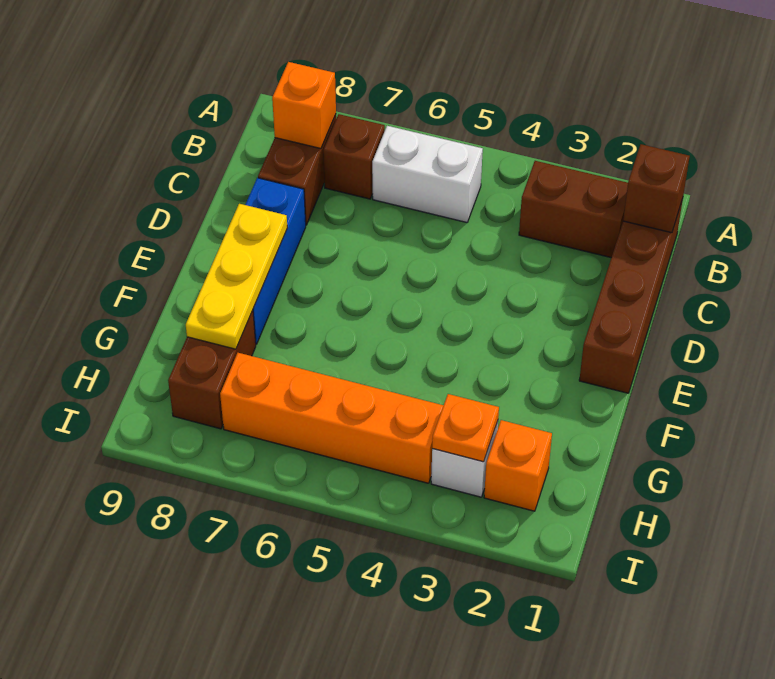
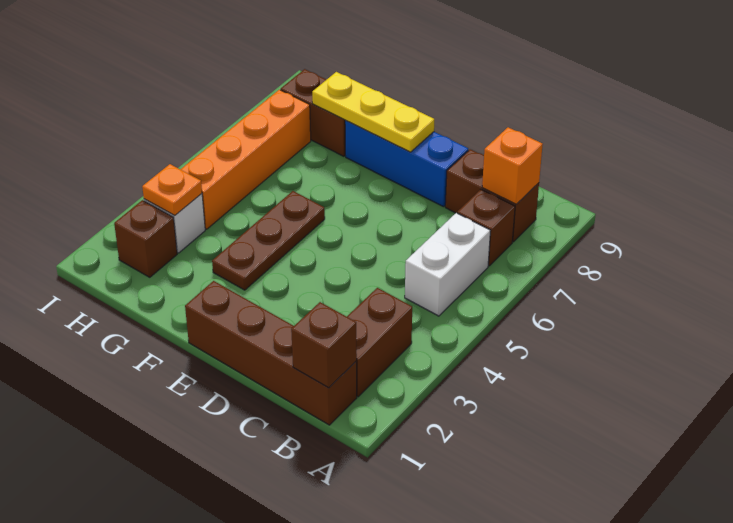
none -> brown 1x3 plate [212,191,325,290]
orange 1x1 brick [484,420,552,511] -> brown 1x1 brick [114,200,177,277]

